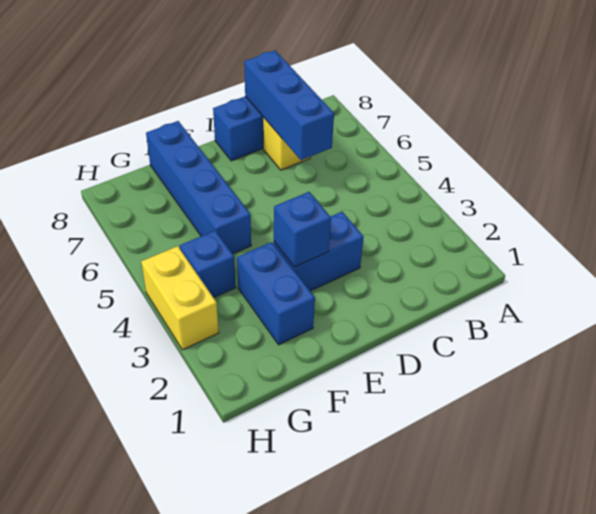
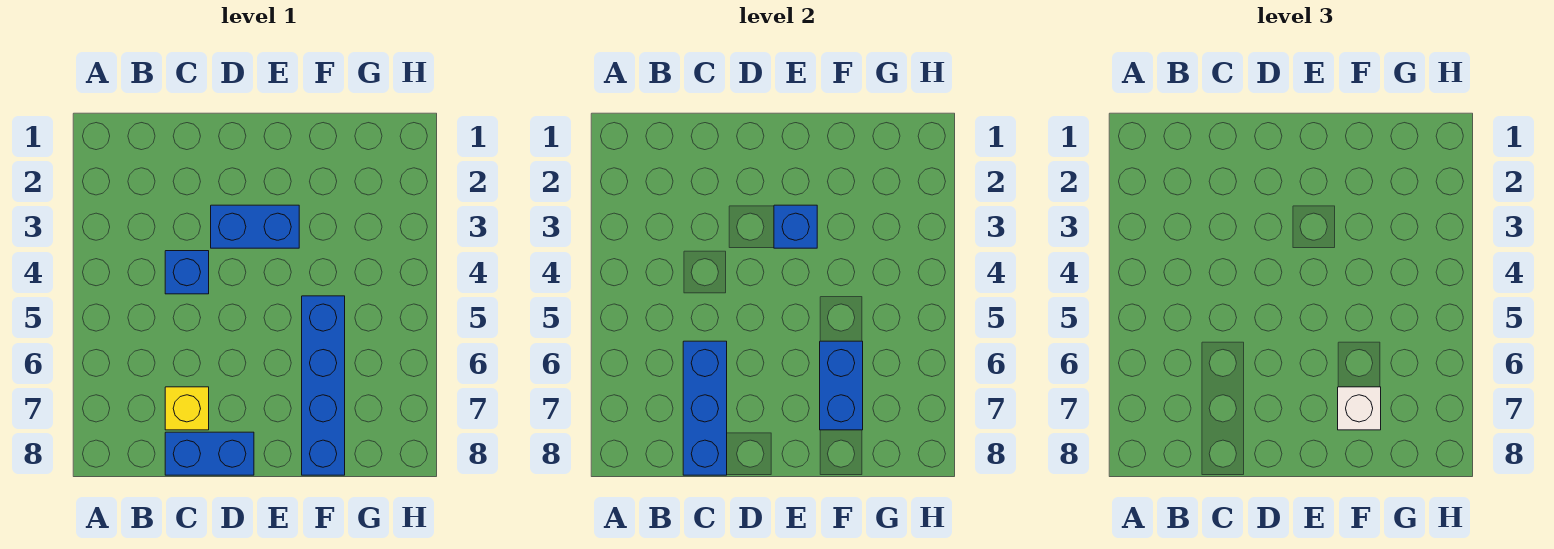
blue 1x2 brick [237,242,315,345] -> blue 1x2 brick moved to [820,341,863,430]
none -> white 1x1 brick [1338,387,1381,430]
blue 1x1 brick [180,231,236,298] -> blue 1x1 brick moved to [165,251,209,294]
yellow 1x2 brick [141,246,219,350] -> none

